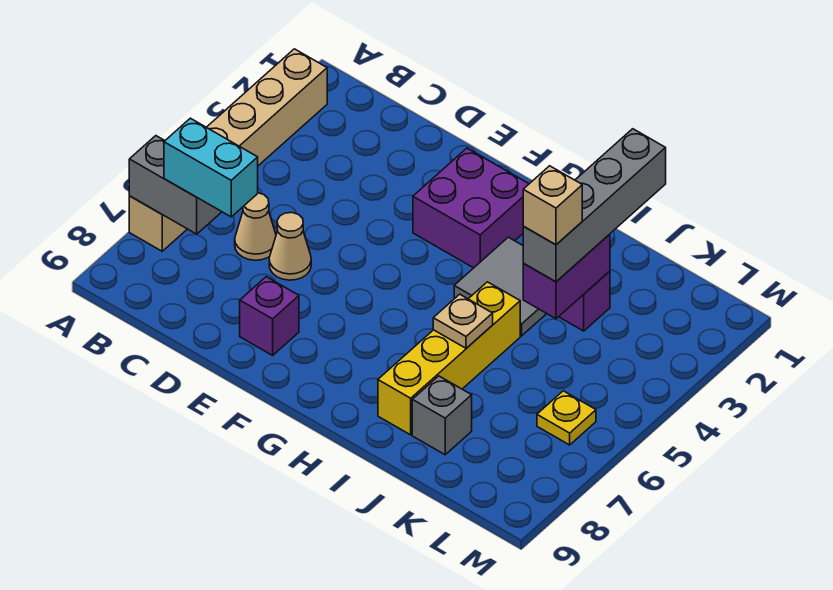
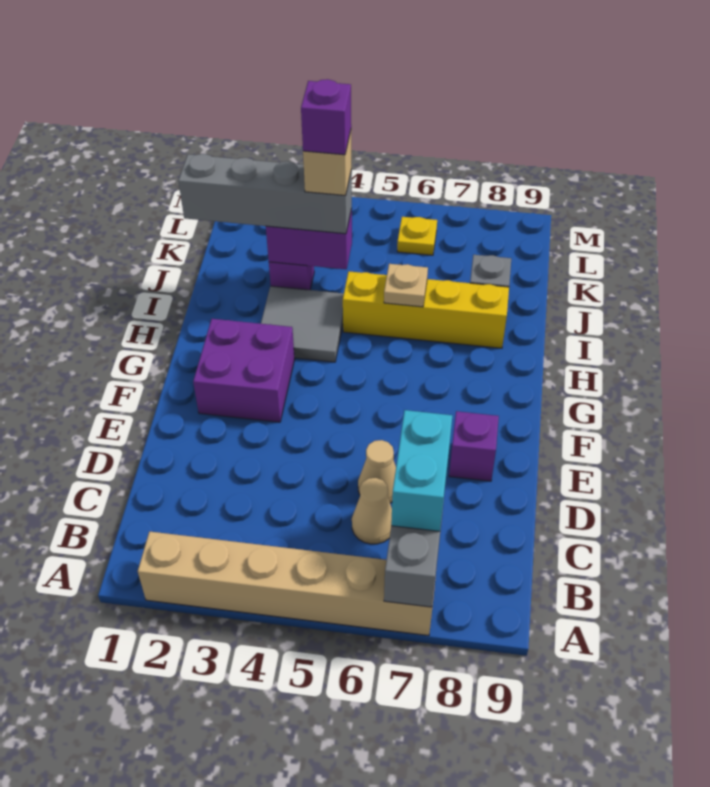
none -> purple 1x1 brick [301,79,351,155]

